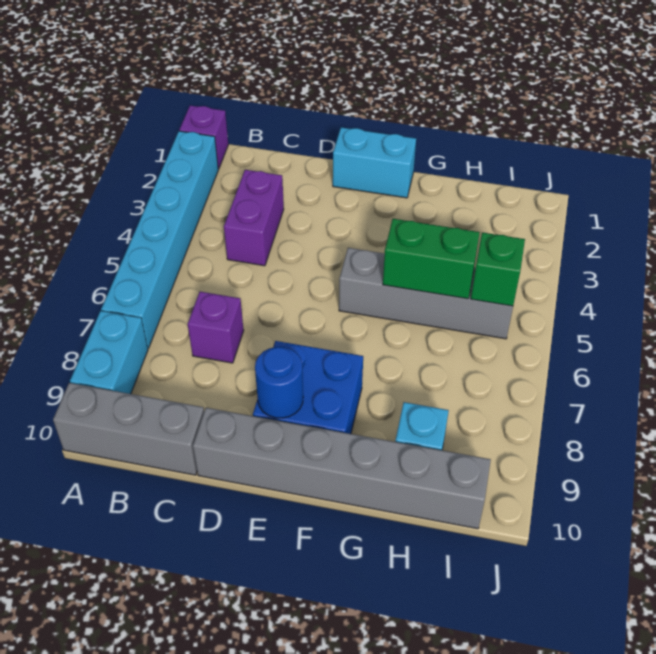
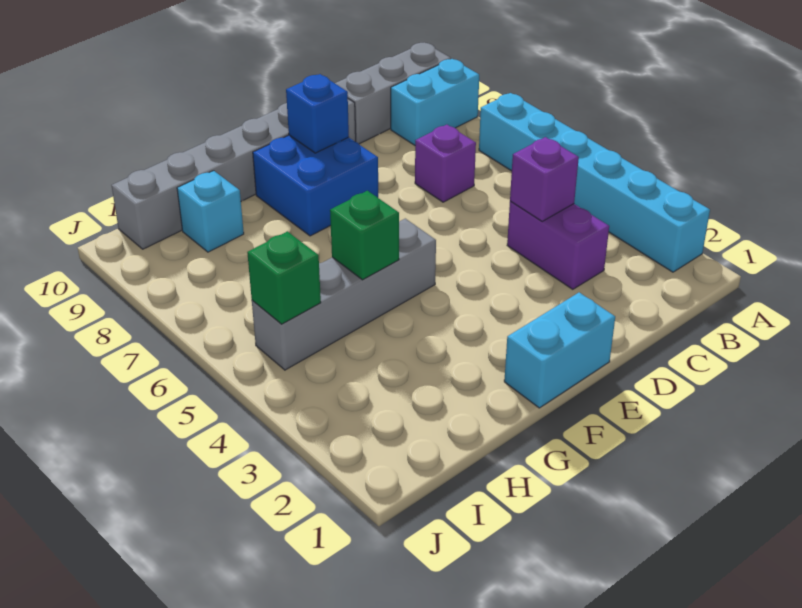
purple 1x1 brick [179,105,228,169] -> purple 1x1 brick moved to [510,137,579,221]
cyan 1x2 brick [70,311,148,394] -> cyan 1x2 brick turned to [391,59,479,145]
blue 1x1 round brick [255,347,303,418] -> blue 1x1 brick [286,74,349,153]
green 1x2 brick [383,219,480,299] -> green 1x1 brick [330,191,399,280]

